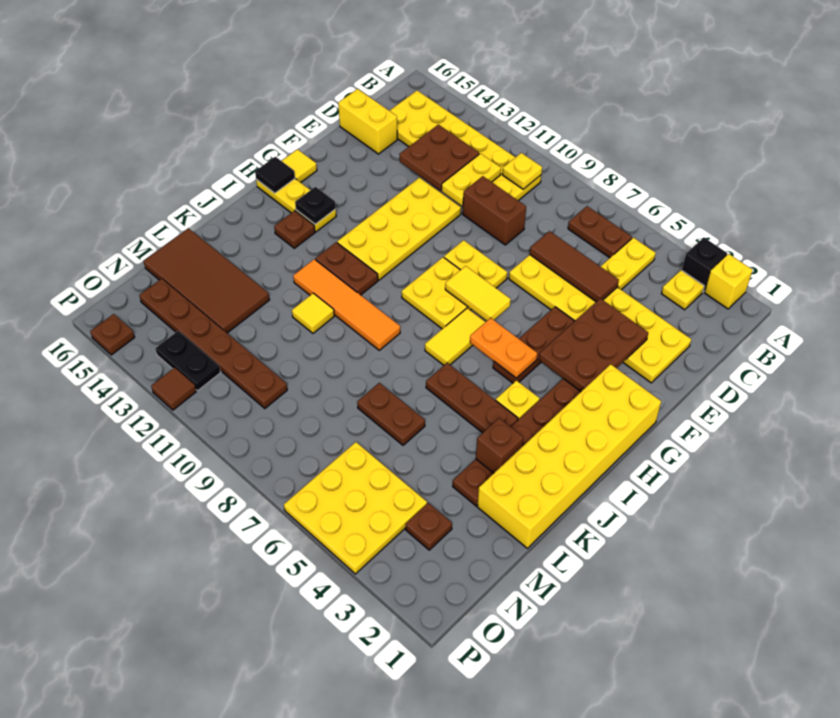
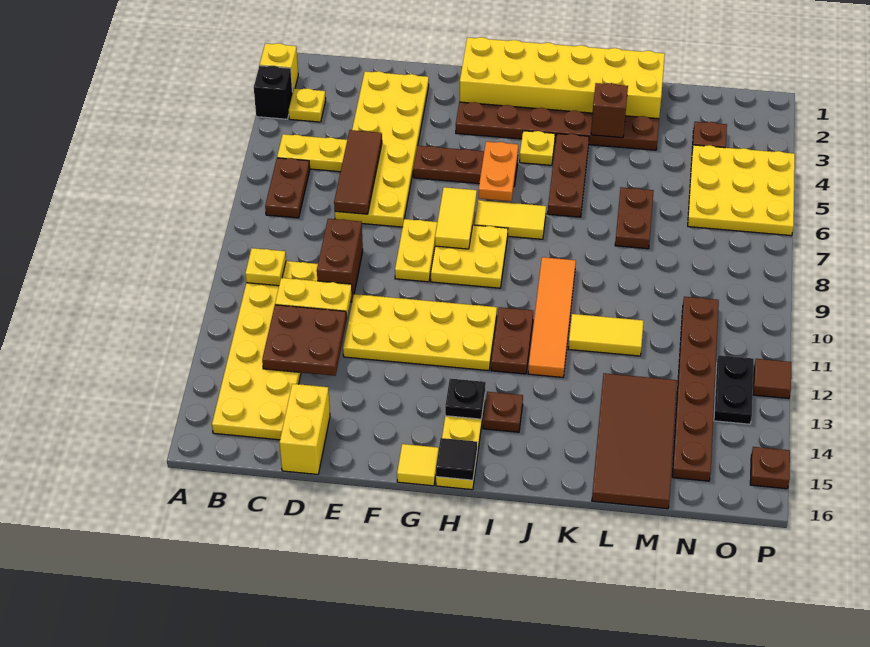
brown 2x3 plate [539,298,648,391] -> none
yellow 1x1 tile [292,293,334,333] -> yellow 1x2 tile [568,314,644,356]

